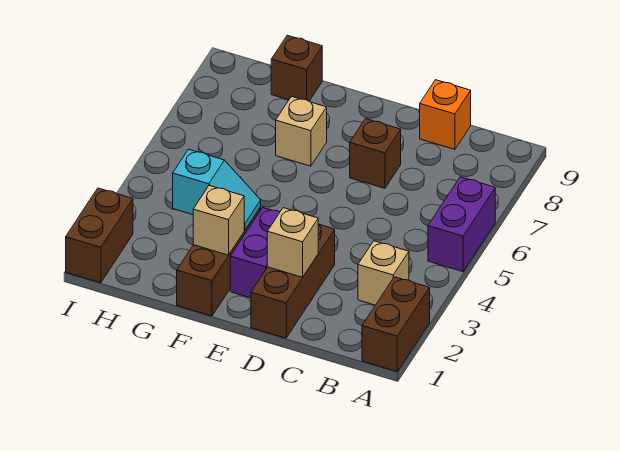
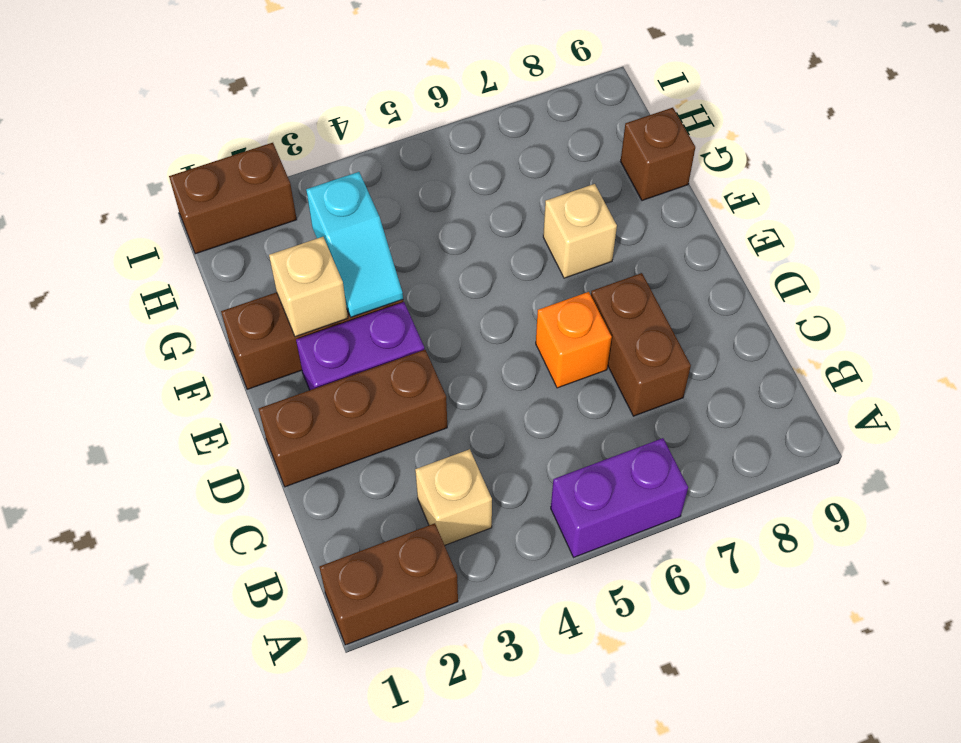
orange 1x1 brick [420,80,471,149] -> orange 1x1 brick moved to [536,292,612,388]
tan 1x1 brick [267,208,318,277] -> none
brown 1x1 brick [350,119,401,188] -> brown 1x2 brick [591,273,691,416]

